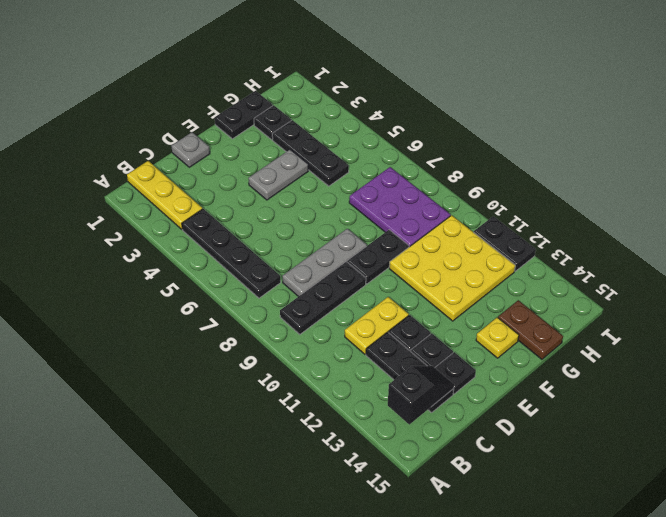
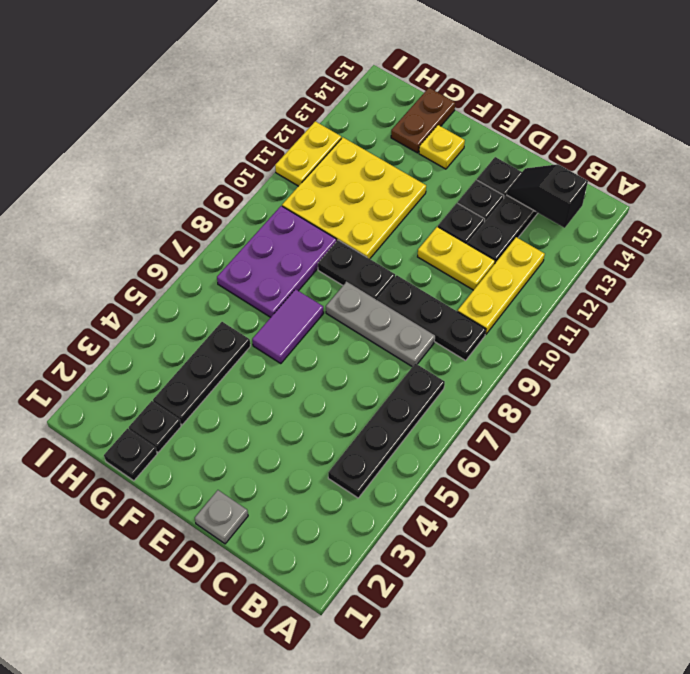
yellow 1x3 plate [127,161,202,229] -> yellow 1x3 plate moved to [458,237,545,335]
grey 1x2 plate [248,150,308,200] -> none
black 1x2 plate [215,91,273,139] -> black 1x1 plate [104,429,157,481]
none -> purple 1x2 tile [252,289,324,364]
black 1x2 plate [474,216,536,271] -> yellow 1x2 plate [275,121,341,186]

